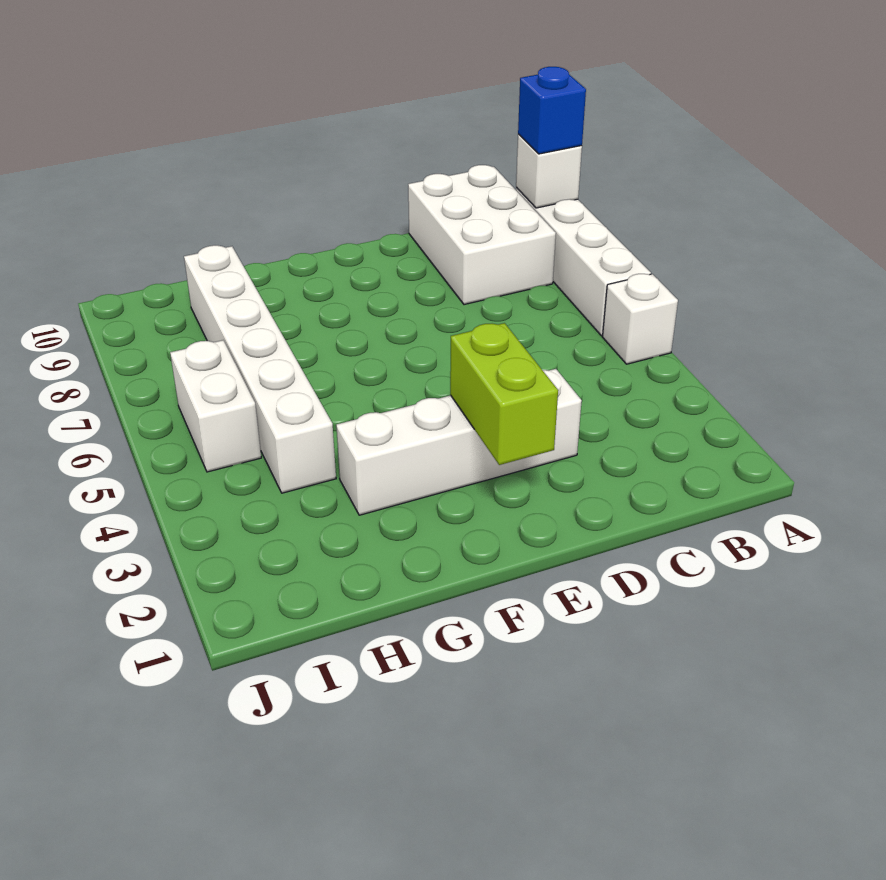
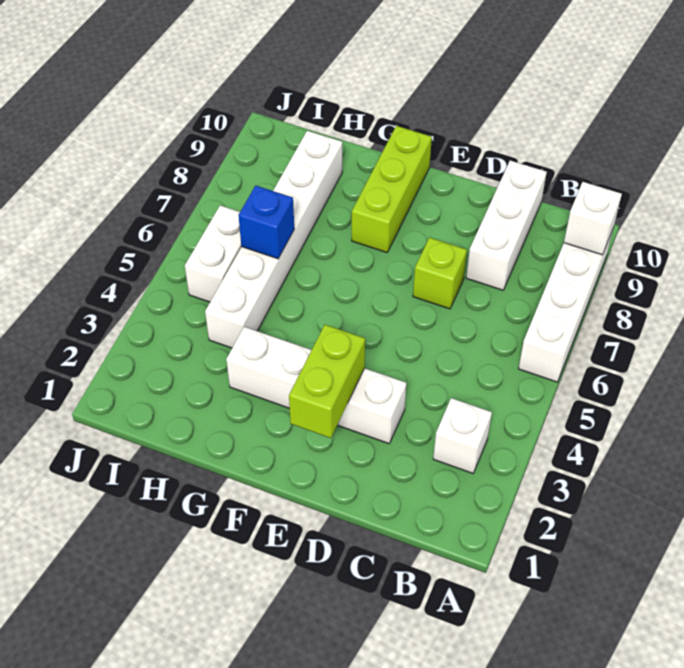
white 1x1 brick [603,274,678,364] -> white 1x1 brick moved to [433,398,492,473]
blue 1x1 brick [518,67,586,154] -> blue 1x1 brick moved to [238,186,294,259]
white 2x3 brick [408,165,556,305] -> white 1x3 brick [466,161,547,290]
none -> lime 1x1 brick [413,238,467,309]
none -> lime 1x3 brick [352,126,432,252]

